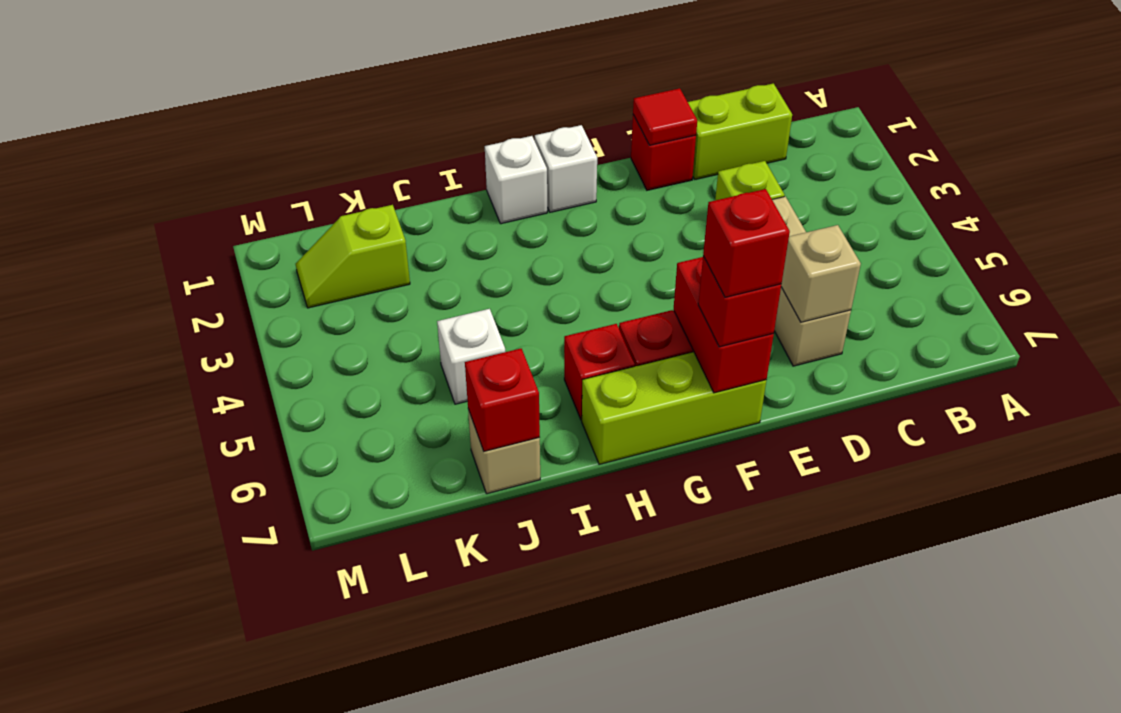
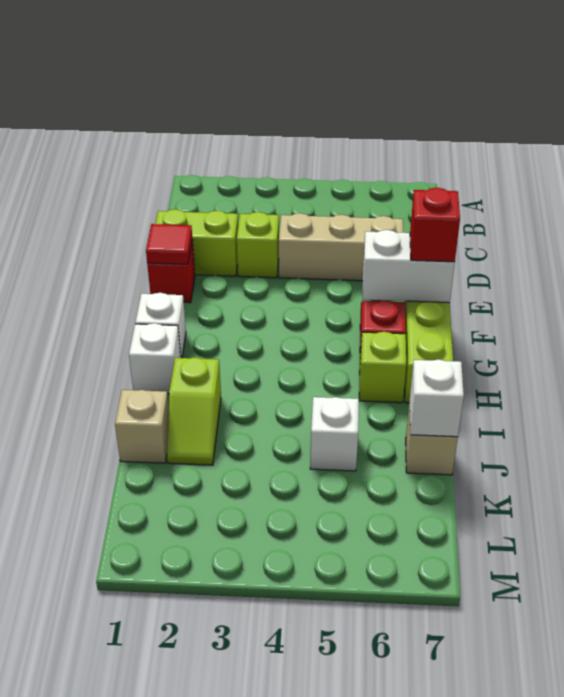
lime 1x2 brick [688,83,792,179] -> lime 1x2 brick turned to [155,209,238,276]
tan 1x1 brick [781,225,861,322] -> tan 1x1 brick moved to [115,390,169,463]
red 1x2 brick [674,257,774,393] -> white 1x2 brick [363,230,455,303]
red 1x1 brick [703,189,790,297] -> none
red 1x1 brick [564,324,635,420] -> lime 1x1 brick [359,332,406,403]
red 1x1 brick [465,349,540,451] -> white 1x1 brick [410,359,464,437]
lime 1x2 slope [296,205,410,308] -> lime 1x2 slope moved to [167,357,221,465]

